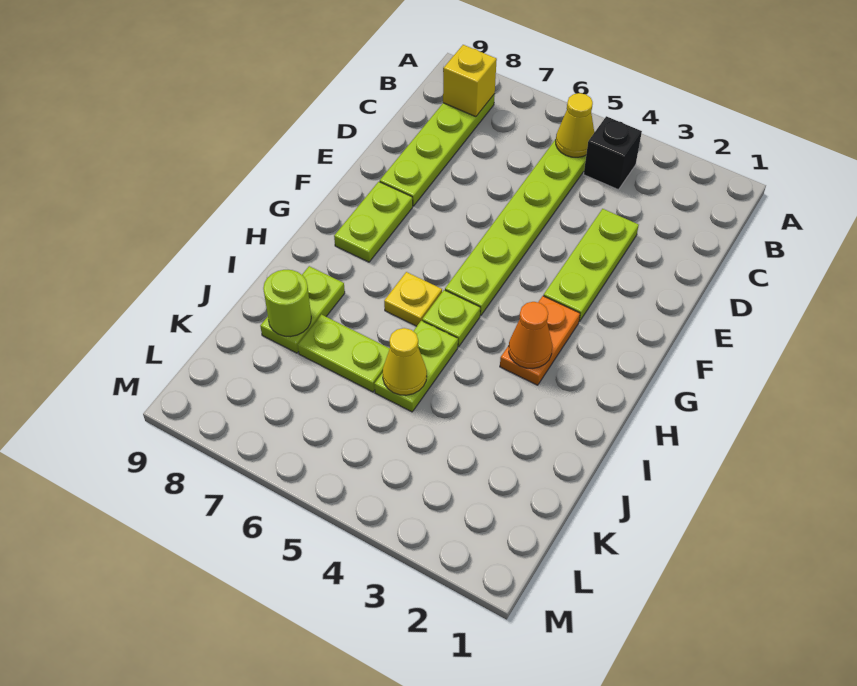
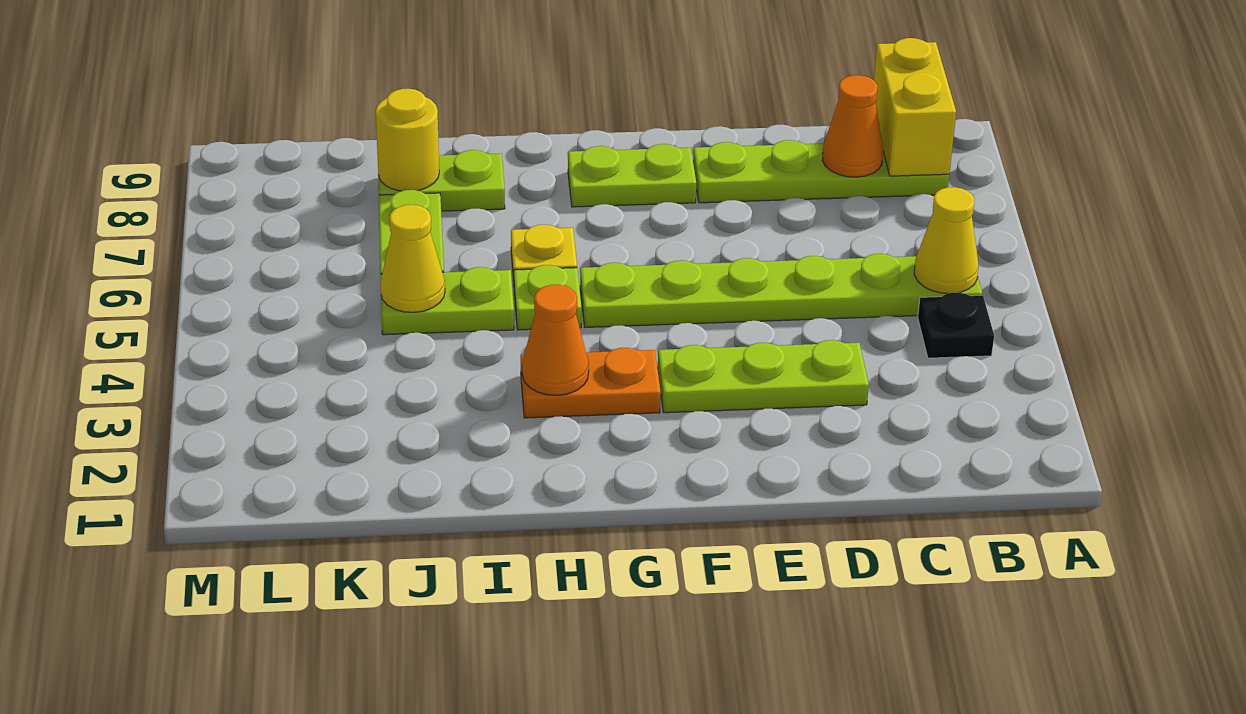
black 1x1 brick [584,116,642,190] -> black 1x1 plate [918,293,994,358]
yellow 1x1 brick [443,45,497,117] -> yellow 1x2 brick [874,38,956,176]
none -> orange 1x1 cone [822,75,883,177]
lime 1x1 round brick [263,270,311,337] -> yellow 1x1 round brick [376,89,439,191]

